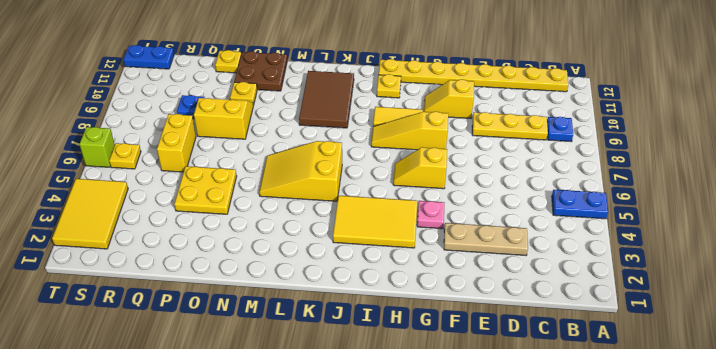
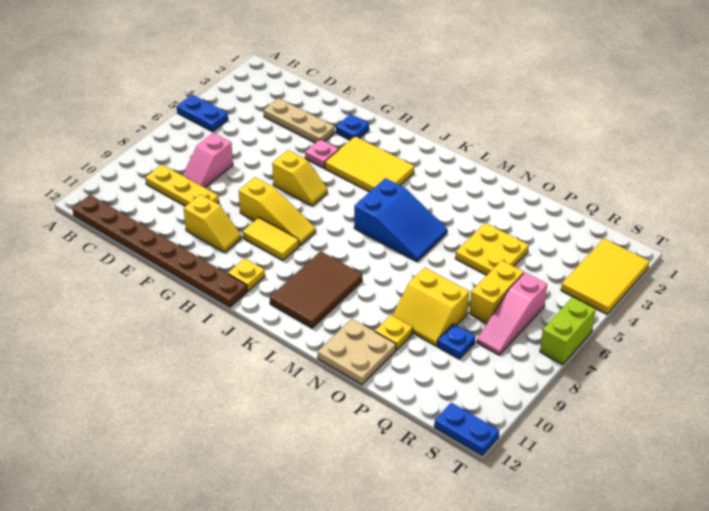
blue 1x1 plate [547,117,573,142] -> blue 1x1 plate moved to [336,114,369,140]
yellow 1x8 plate [379,59,568,92] -> brown 1x8 plate [72,195,247,307]
none -> pink 1x2 slope [183,133,233,188]
yellow 2x3 slope [259,141,342,201] -> blue 2x3 slope [354,178,447,262]
brown 2x2 plate [234,51,287,91] -> tan 2x2 plate [318,319,396,384]
yellow 1x1 plate [215,50,241,73] -> none
none -> pink 1x3 slope [477,273,547,355]
yellow 1x1 plate [109,143,141,169] -> none
lime 1x1 brick [79,127,115,167] -> lime 1x2 brick [540,297,596,364]

